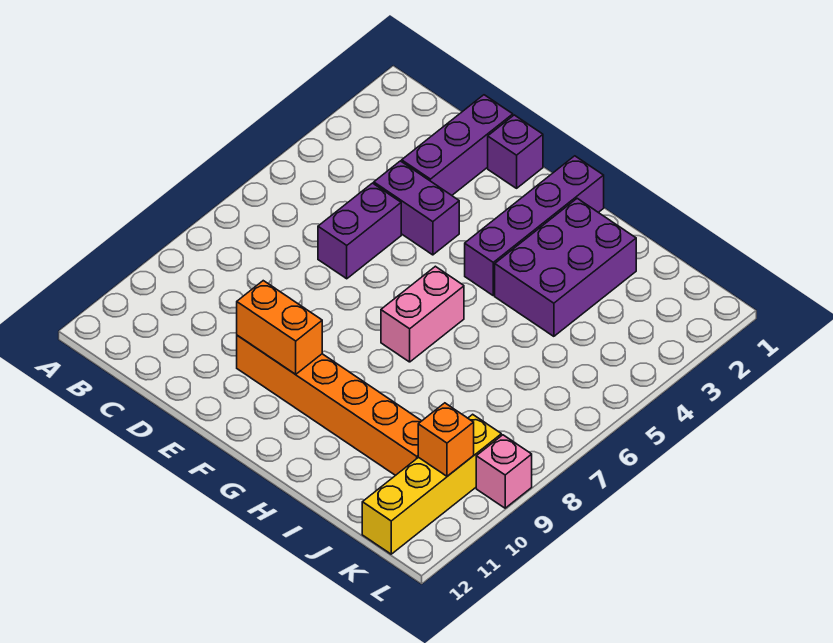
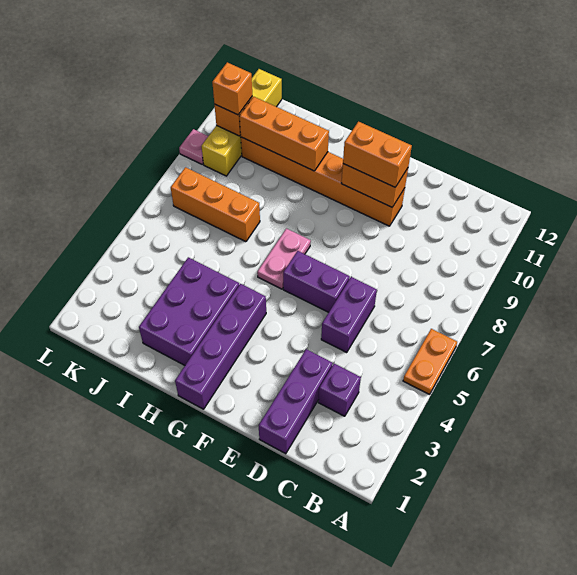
none -> orange 1x2 plate [403,329,457,394]
purple 1x2 brick [374,161,459,255] -> purple 1x2 brick moved to [283,251,350,312]
purple 1x1 brick [488,115,543,188] -> purple 1x1 brick moved to [318,364,361,416]
none -> orange 1x2 brick [343,122,412,187]
pink 1x2 brick [381,266,464,362] -> pink 1x2 plate [257,228,311,289]
none -> orange 1x3 brick [240,97,329,171]
none -> orange 1x3 brick [171,167,260,242]
none -> orange 1x1 brick [212,62,252,115]
pink 1x1 brick [476,435,532,508] -> pink 1x1 plate [179,129,208,164]

